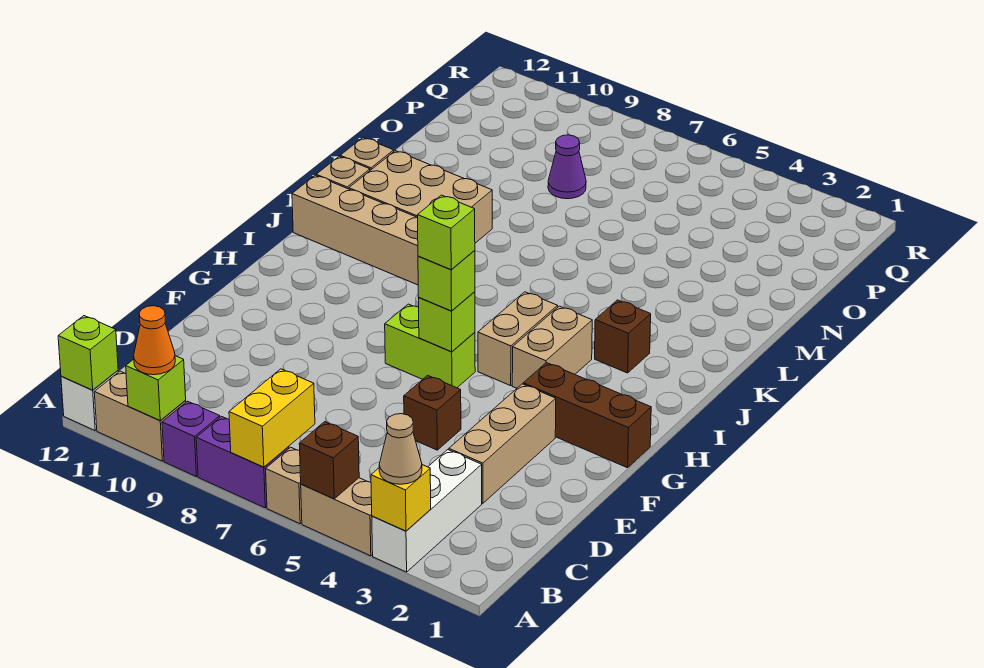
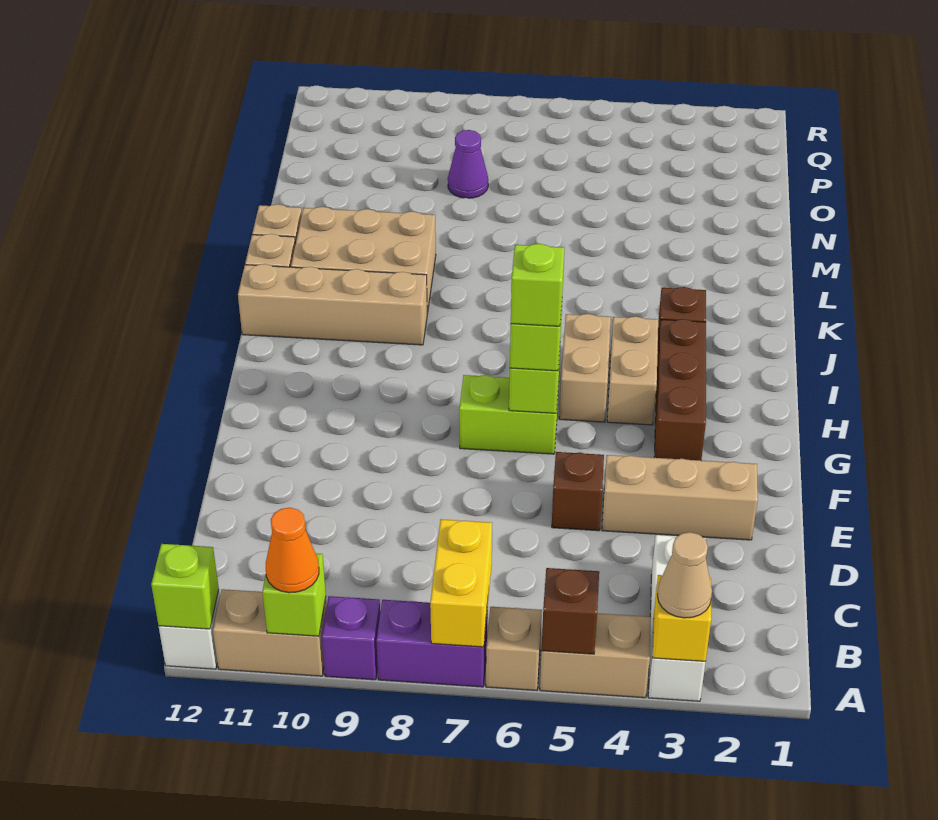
tan 1x3 brick [449,384,556,503] -> tan 1x3 brick turned to [602,455,758,540]
brown 1x3 brick [523,363,651,468] -> brown 1x3 brick turned to [655,319,706,460]

